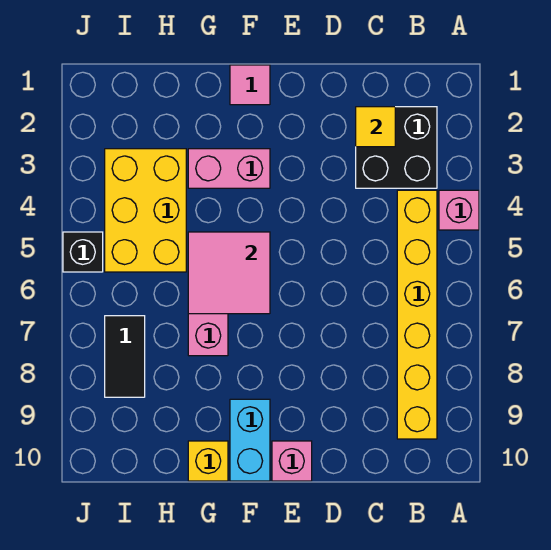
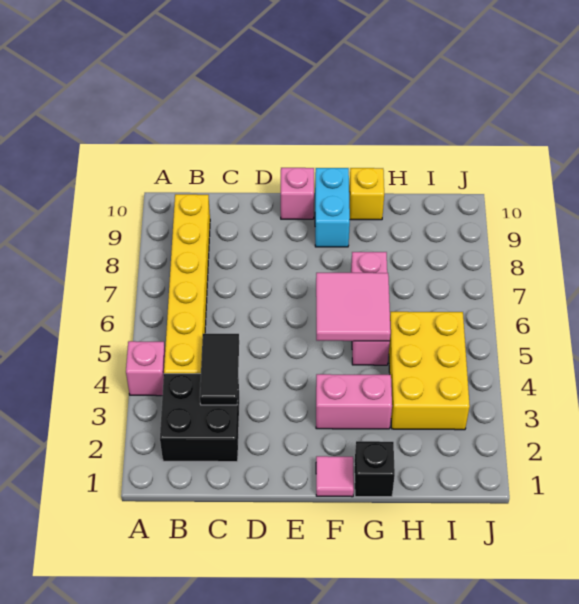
yellow 1x1 tile [356,107,395,147] -> none
black 1x2 tile [105,316,145,397] -> black 1x2 tile moved to [200,334,239,405]
black 1x1 brick [63,232,103,272] -> black 1x1 brick moved to [354,441,395,497]

